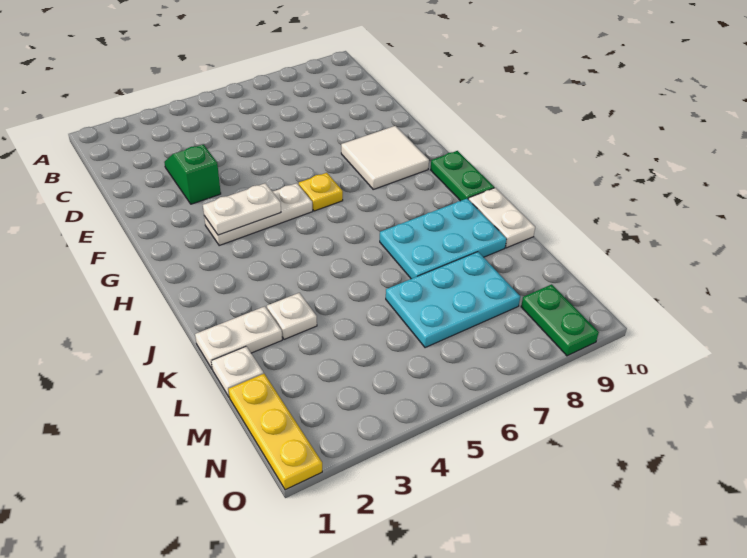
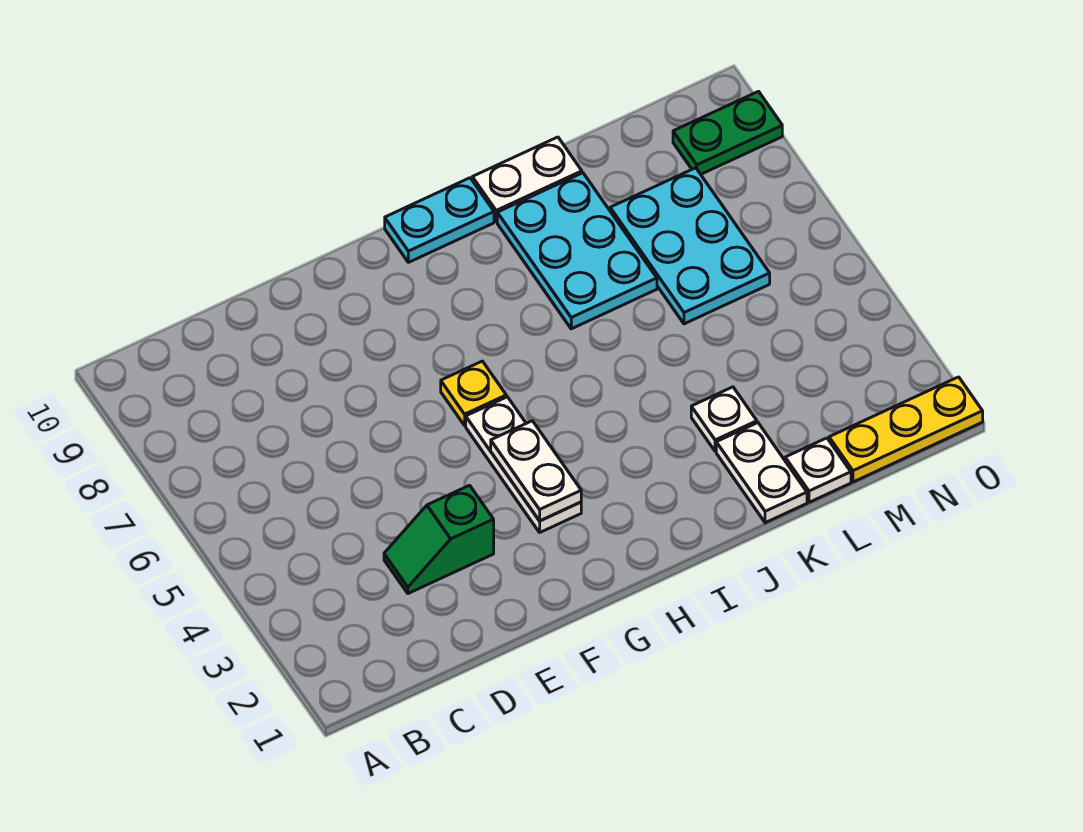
white 2x2 tile [341,126,429,189] -> none
green 1x2 plate [431,151,494,201] -> cyan 1x2 plate [385,178,494,262]

